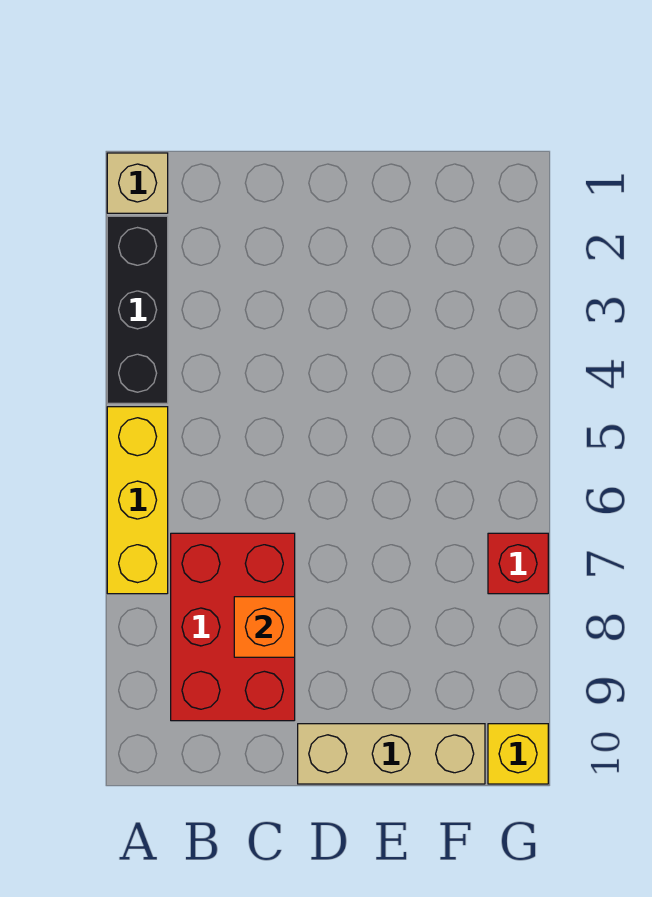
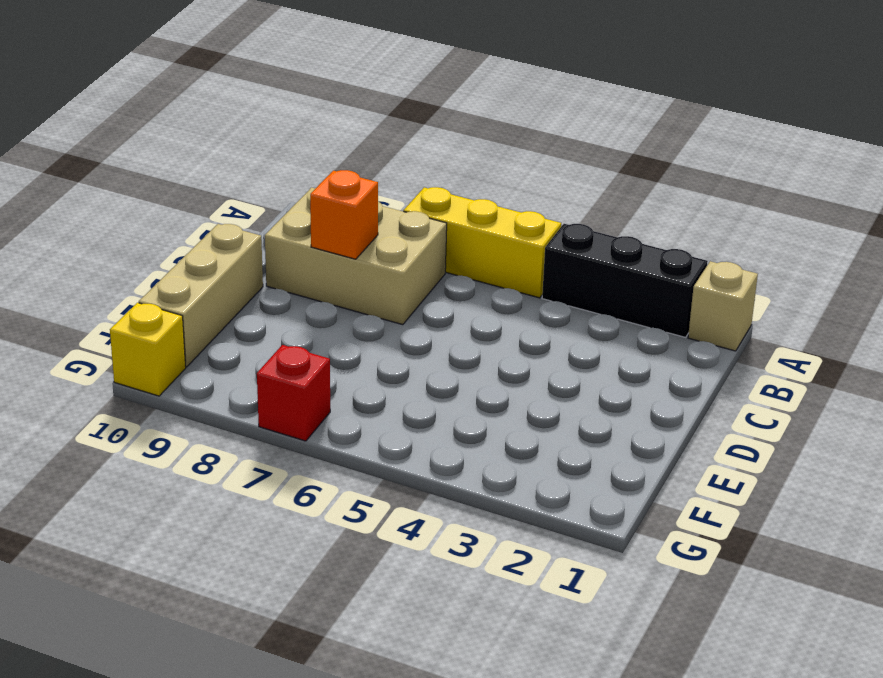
red 2x3 brick [171,533,295,721] -> tan 2x3 brick [265,187,447,325]

